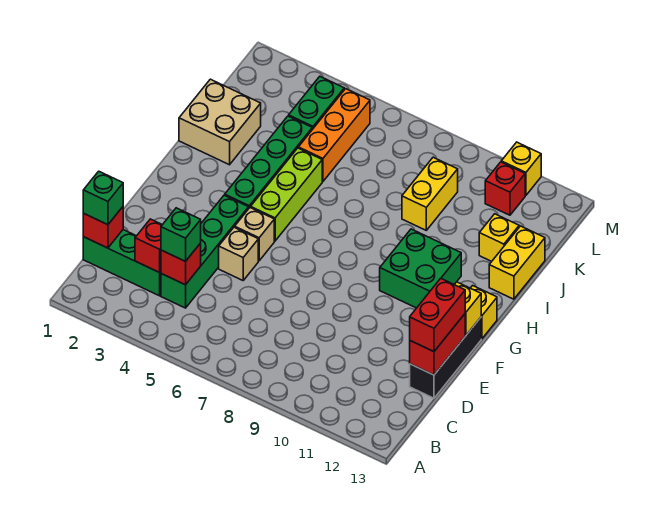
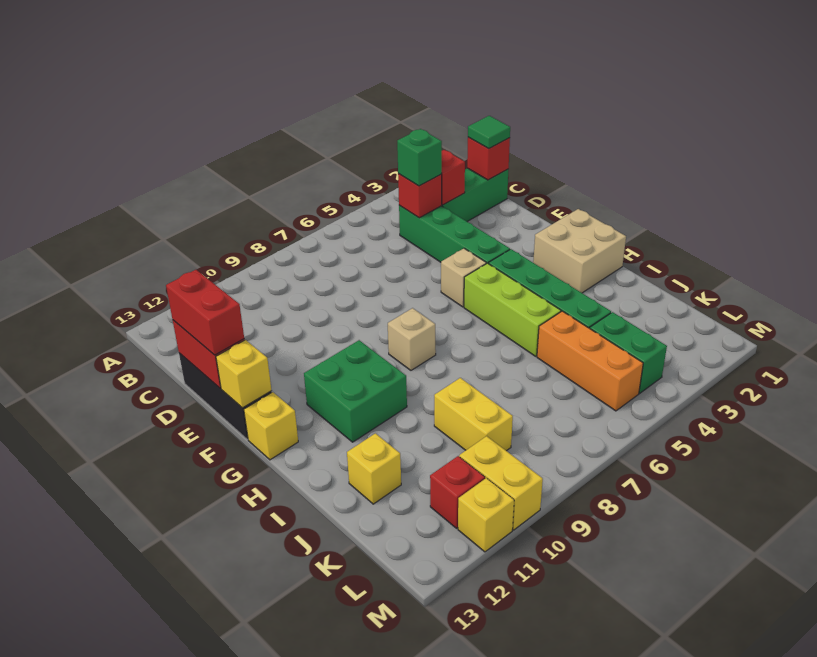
green 1x1 brick [83,171,123,225] -> green 1x1 tile [468,116,510,148]
tan 1x1 brick [219,227,258,280] -> tan 1x1 brick moved to [388,308,436,370]
tan 2x2 brick [179,79,261,165] -> tan 2x2 brick moved to [533,209,626,293]
yellow 1x2 brick [489,226,545,299] -> yellow 1x2 brick moved to [459,436,543,530]

